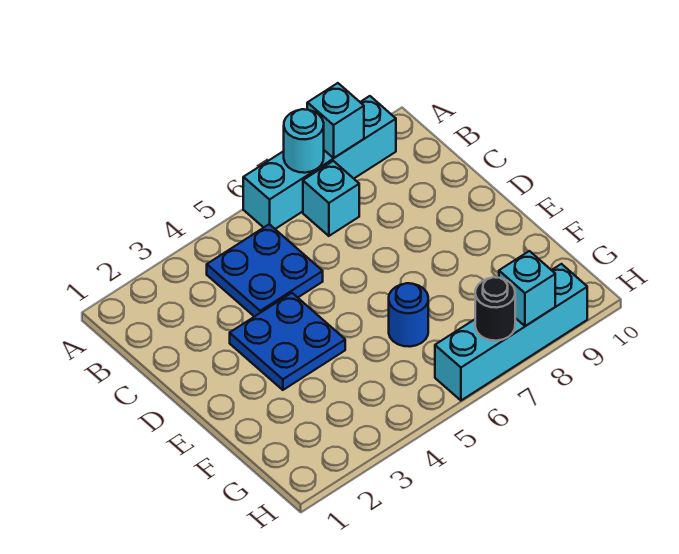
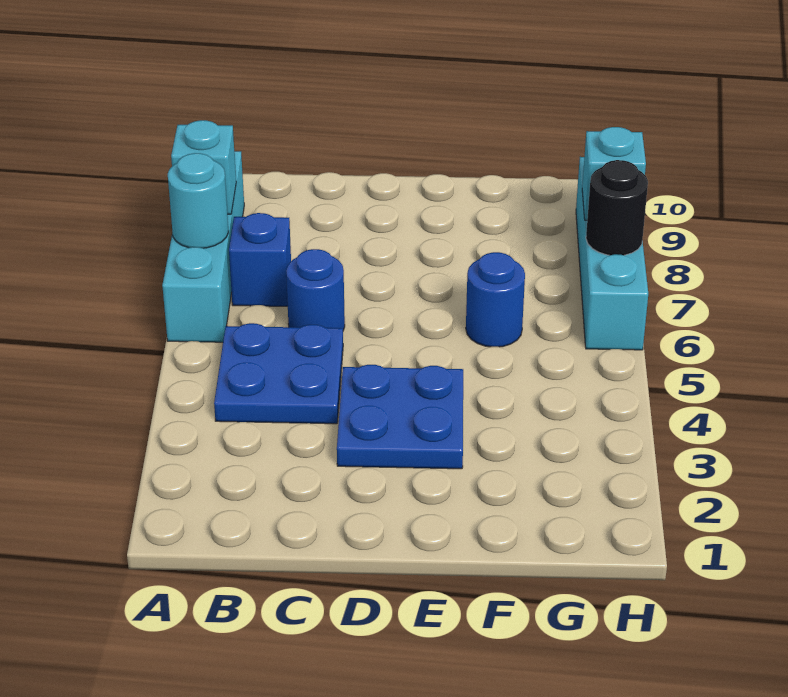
cyan 1x1 brick [303,161,359,236] -> blue 1x1 brick [229,213,291,306]
none -> blue 1x1 round brick [286,249,345,330]

